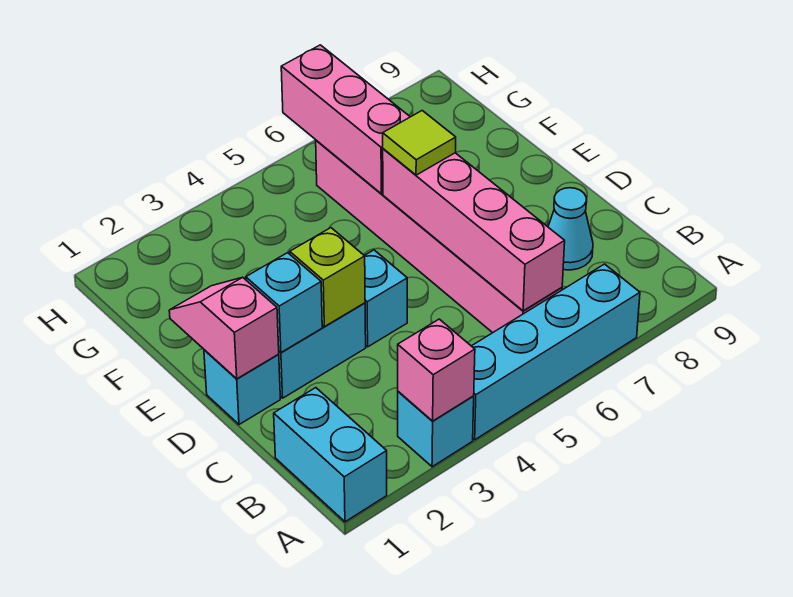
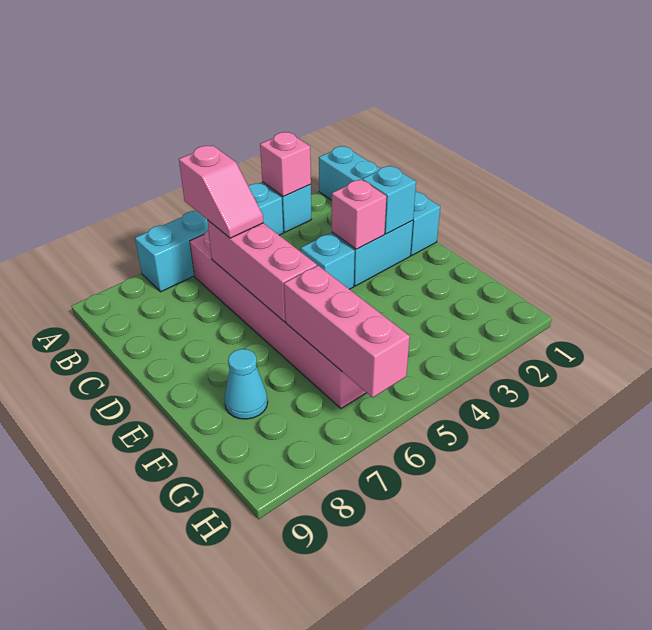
pink 1x4 brick [383,149,565,311] -> pink 1x3 brick [207,220,317,322]
cyan 1x1 cone [548,188,593,270] -> cyan 1x1 cone moved to [224,349,268,419]
pink 1x2 slope [169,277,279,379] -> pink 1x2 slope moved to [179,145,263,238]
lime 1x1 brick [290,228,365,327] -> pink 1x1 brick [332,179,386,249]
lime 1x1 tile [383,111,456,175] -> none

